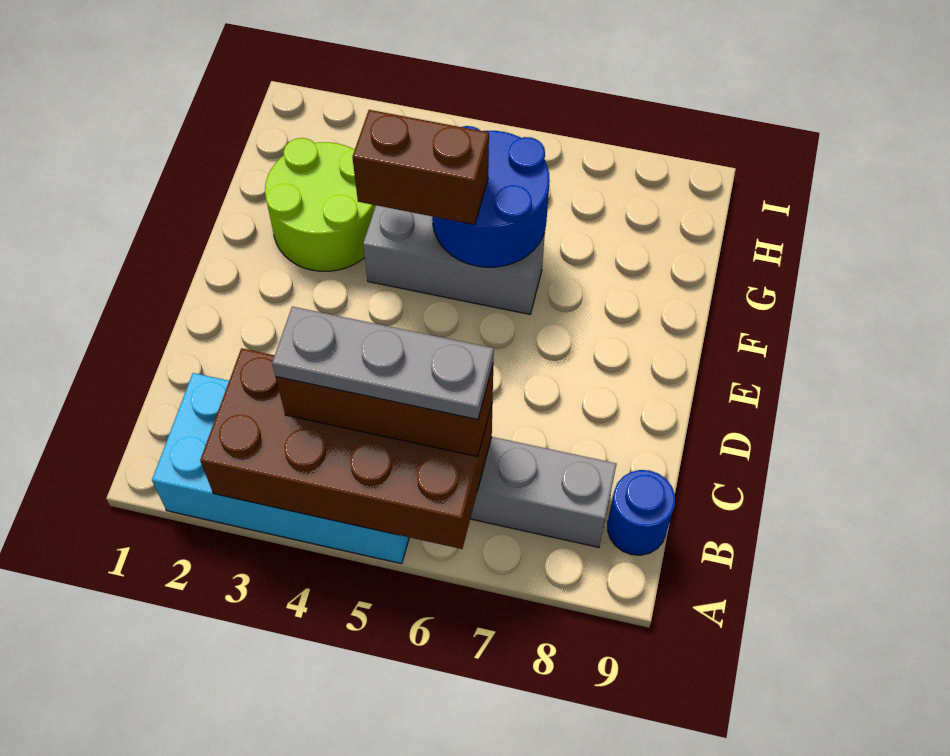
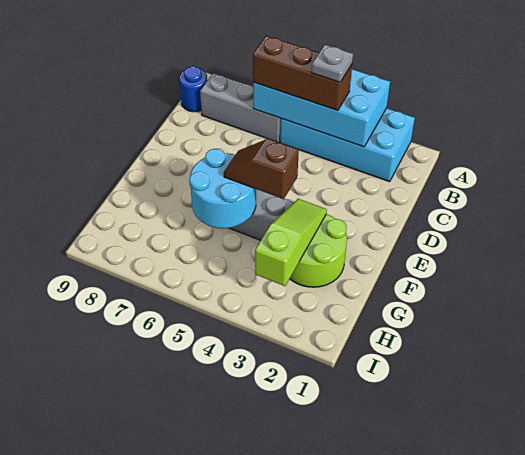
brown 2x4 brick [200,348,493,549] -> cyan 2x4 brick [253,69,390,147]
grey 1x3 plate [272,307,494,419] -> grey 1x1 plate [312,45,353,82]
none -> lime 1x3 slope [255,199,327,286]
brown 1x2 brick [352,110,489,225] -> brown 1x2 slope [224,139,299,199]
blue 2x2 round brick [432,126,550,267] -> cyan 2x2 round brick [189,149,256,228]

